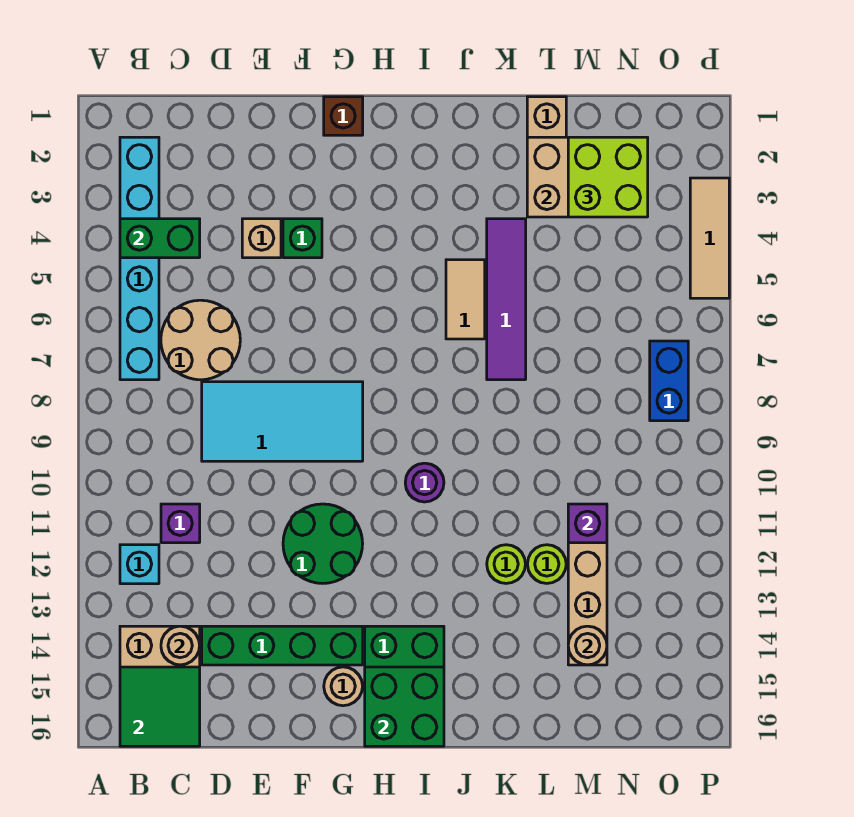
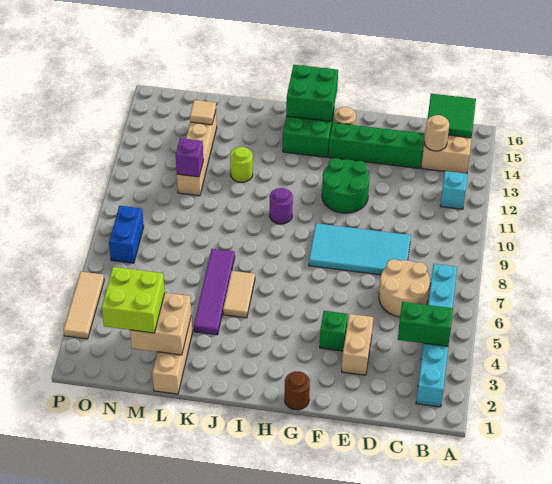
purple 1x1 brick [161,504,200,543] -> none
tan 1x1 brick [242,219,281,258] -> tan 1x2 brick [342,314,373,375]
brown 1x1 brick [324,97,363,135] -> brown 1x1 round brick [285,372,310,410]
lime 1x1 round brick [528,545,566,583] -> none
tan 1x1 round brick [568,626,607,665] -> tan 1x1 tile [190,100,216,125]

